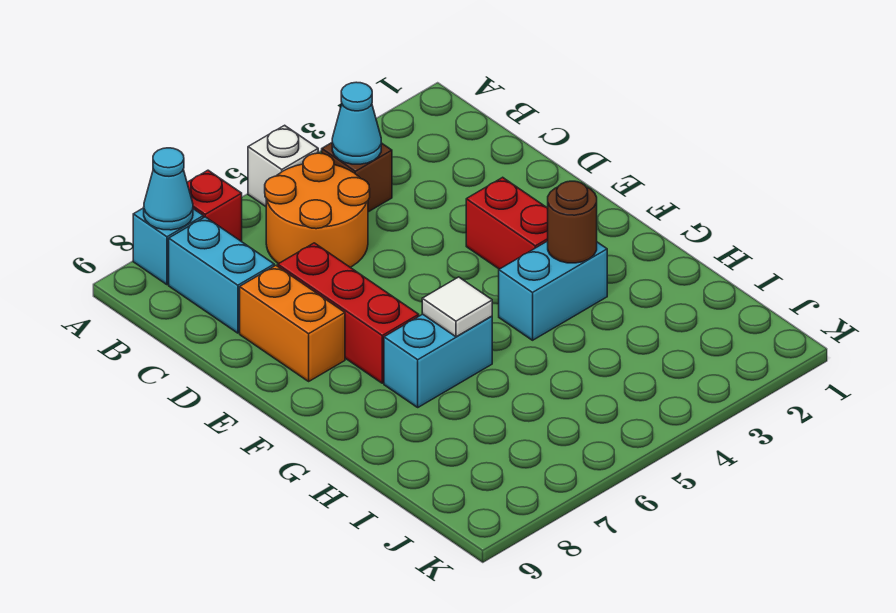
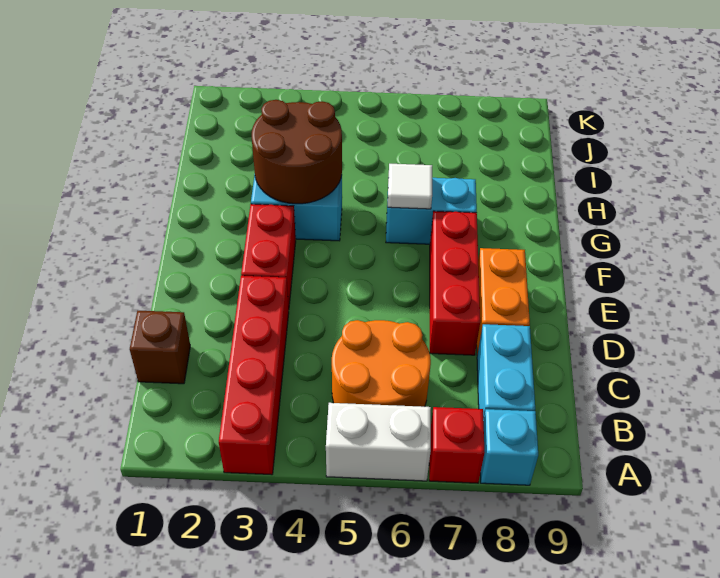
none -> red 1x4 brick [219,276,289,475]
white 1x1 brick [248,125,318,206] -> white 1x2 brick [326,403,431,481]
cyan 1x1 cone [144,148,193,230] -> none
brown 1x1 brick [322,143,392,212] -> brown 1x1 brick moved to [130,311,190,384]
cyan 1x1 cone [332,82,381,164] -> none
brown 1x1 round brick [548,181,597,263] -> brown 2x2 round brick [252,100,342,204]

